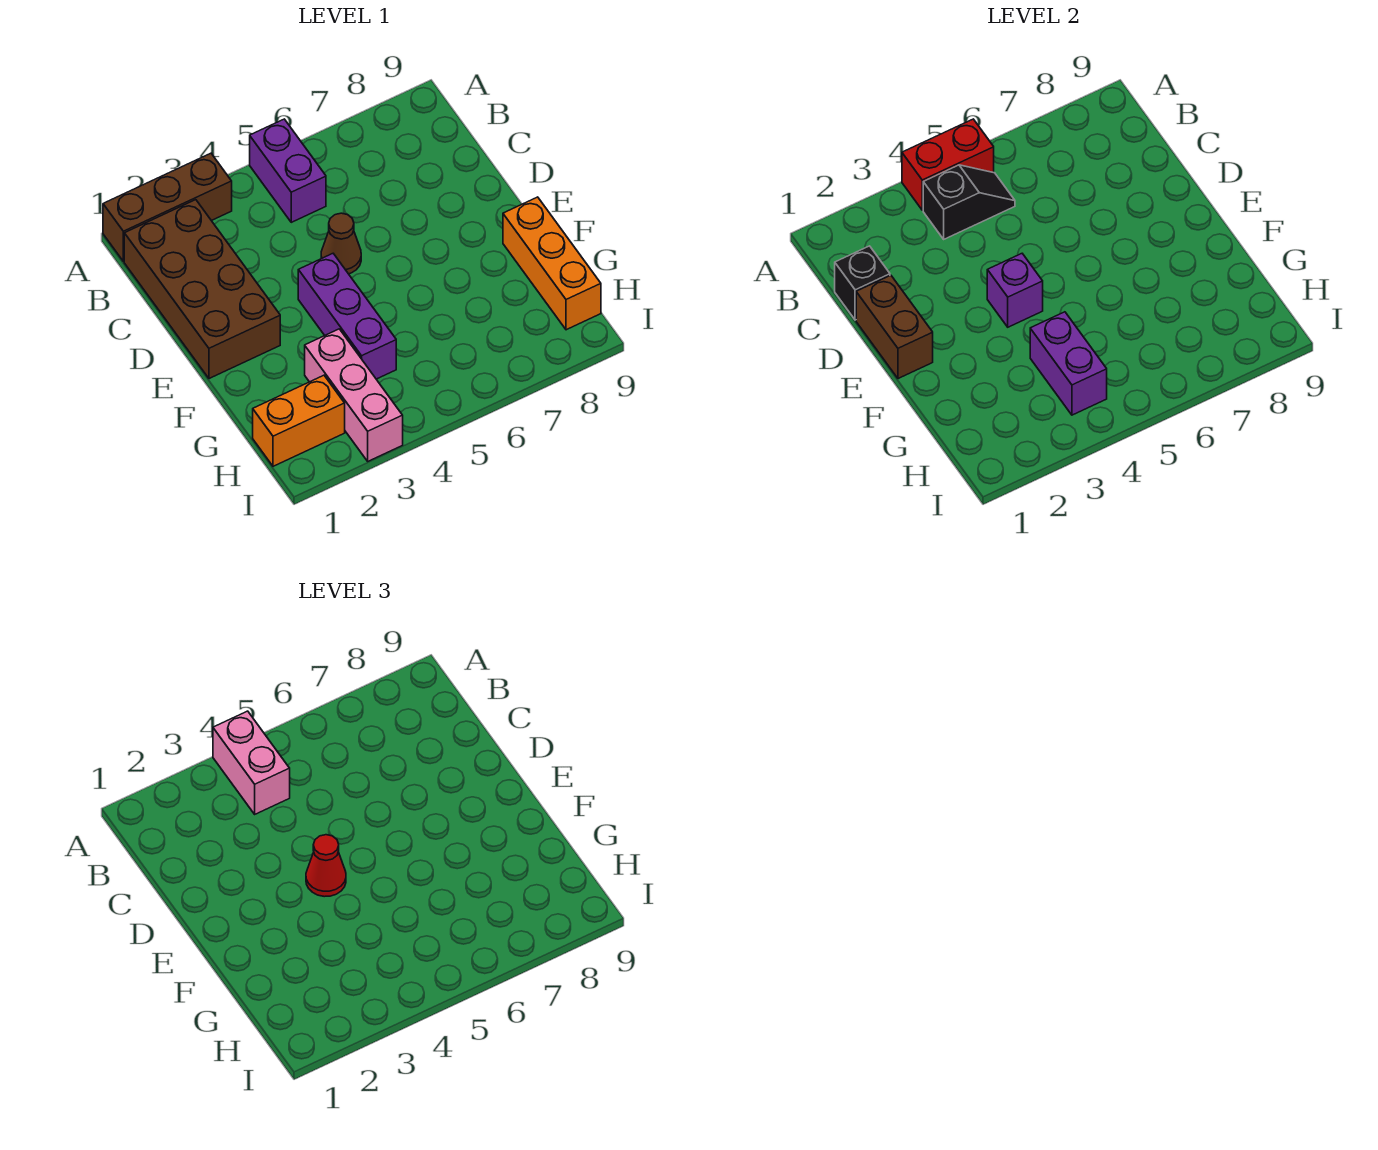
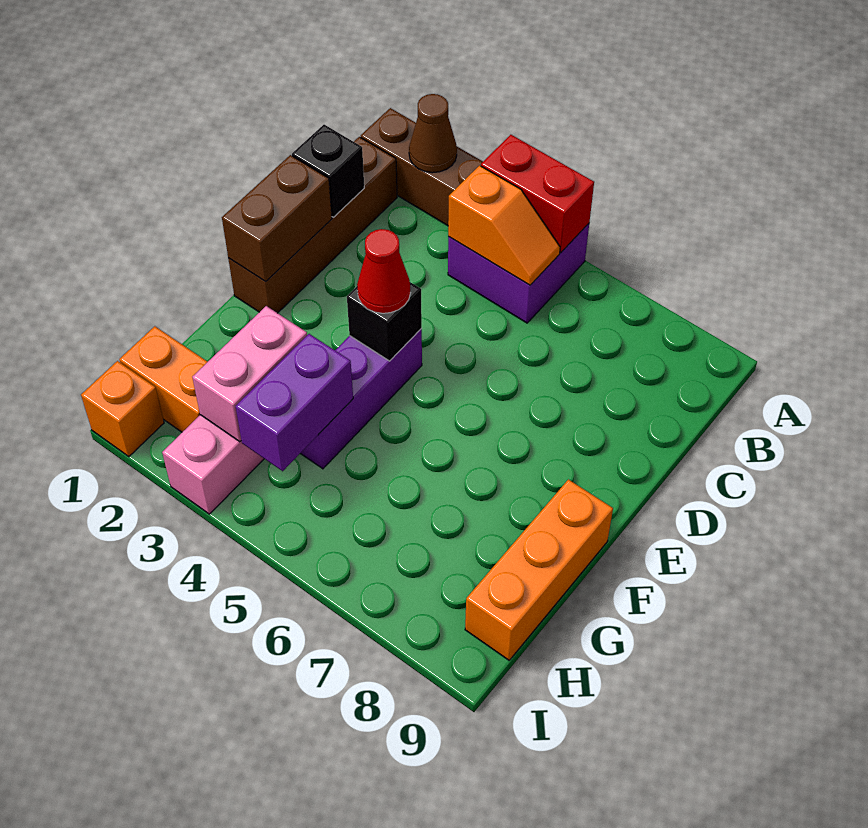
pink 1x2 brick [213,711,290,814] -> pink 1x2 brick moved to [192,306,307,442]
purple 1x2 brick [250,119,326,222] -> purple 2x2 brick [448,224,589,323]
brown 2x4 brick [124,200,280,379] -> brown 1x4 brick [228,137,397,313]
black 1x2 slope [923,165,1015,239] -> orange 1x2 slope [448,166,560,285]
brown 1x1 cone [321,213,361,274] -> brown 1x1 cone moved to [409,94,457,173]
purple 1x1 brick [987,254,1043,327] -> black 1x1 brick [347,282,422,361]
none -> orange 1x1 brick [81,361,164,457]

